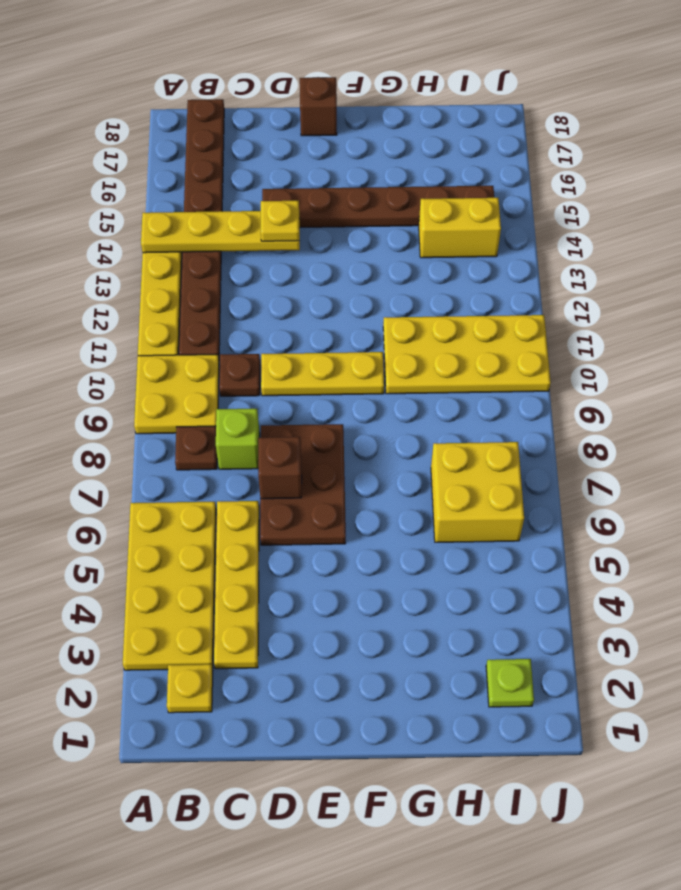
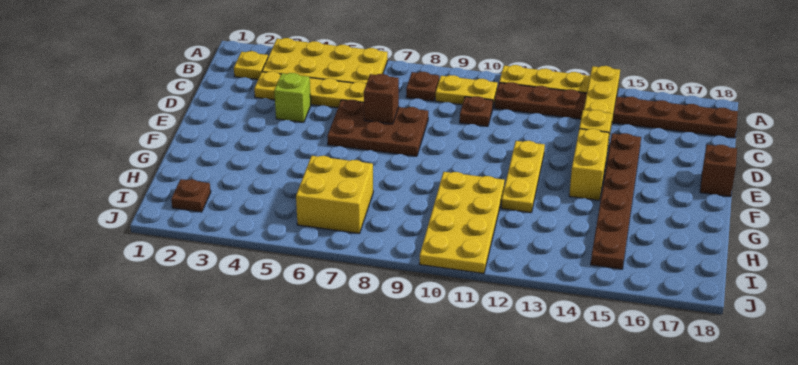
yellow 2x2 plate [134,355,219,434] -> yellow 1x2 plate [435,75,498,106]
lime 1x1 brick [216,409,260,469] -> lime 1x1 brick moved to [274,73,311,122]
yellow 1x3 plate [261,352,384,396] -> yellow 1x3 plate moved to [501,141,545,213]
yellow 1x2 brick [419,198,501,258] -> yellow 1x2 brick moved to [569,129,609,200]
lime 1x1 plate [486,659,534,707] -> brown 1x1 plate [171,179,211,212]

